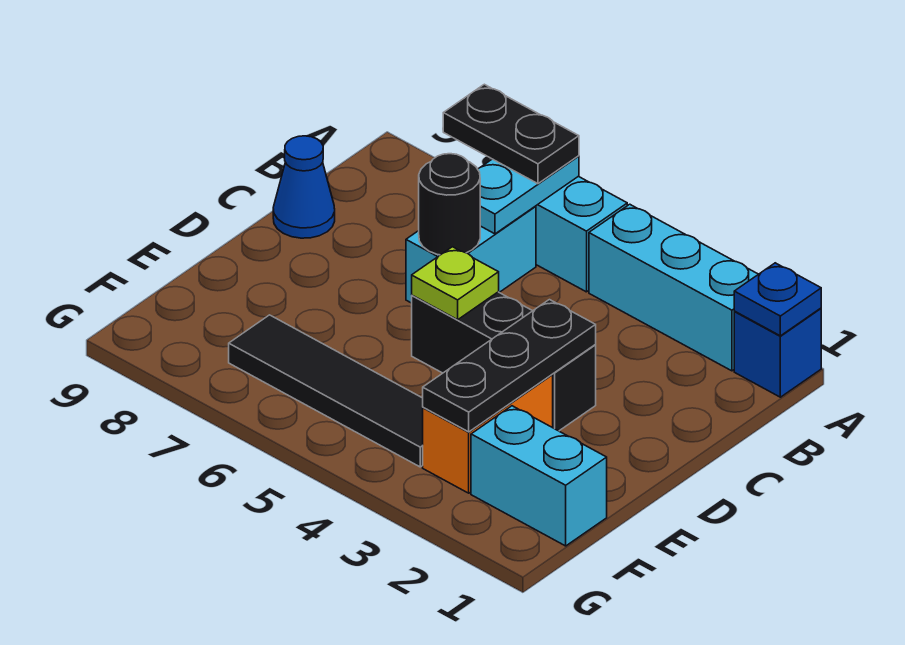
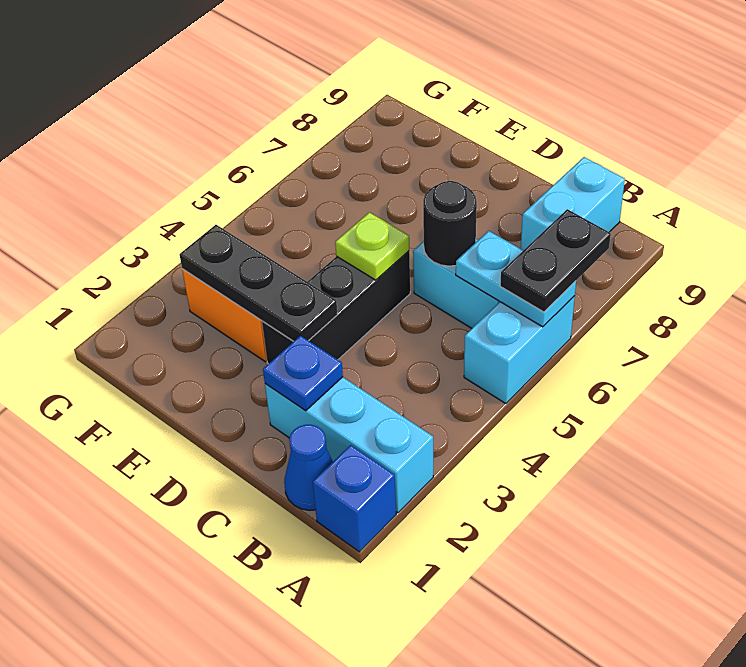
blue 1x1 plate [734,263,821,336] -> blue 1x1 plate moved to [263,336,343,411]
cyan 1x3 brick [589,204,758,371] -> cyan 1x3 brick turned to [265,377,433,513]
blue 1x1 cone [273,136,335,238] -> blue 1x1 cone moved to [284,425,333,510]
cyan 1x2 brick [471,406,607,546] -> cyan 1x2 brick moved to [521,157,625,250]
black 1x4 tile [229,315,423,467] -> none

